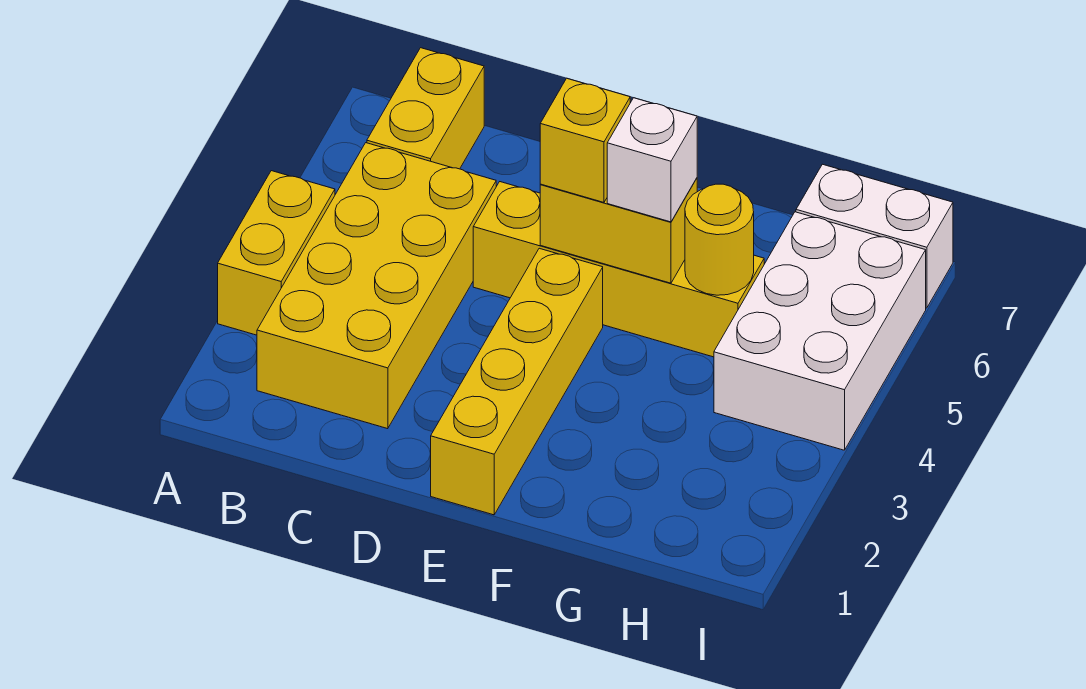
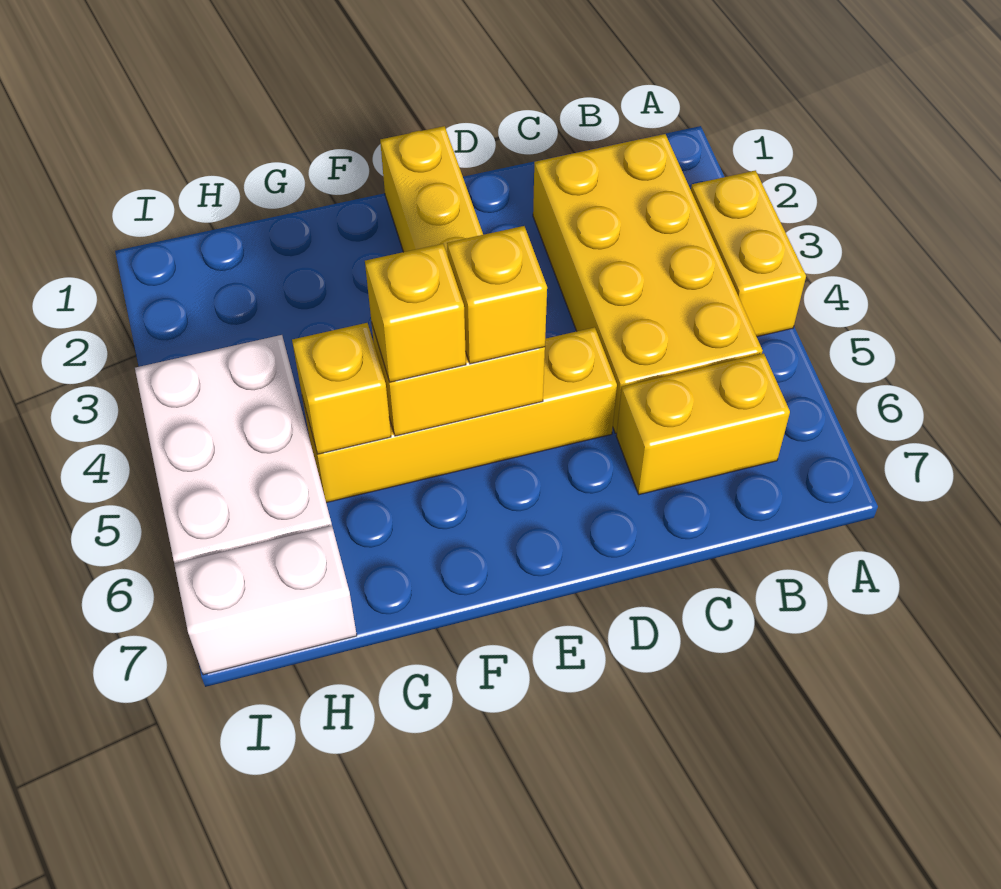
yellow 1x2 brick [367,48,484,169] -> yellow 1x2 brick turned to [616,353,790,495]
white 1x1 brick [607,98,697,222] -> yellow 1x1 brick [365,244,466,382]
yellow 1x1 round brick [685,184,754,295] -> yellow 1x1 brick [292,323,391,454]

